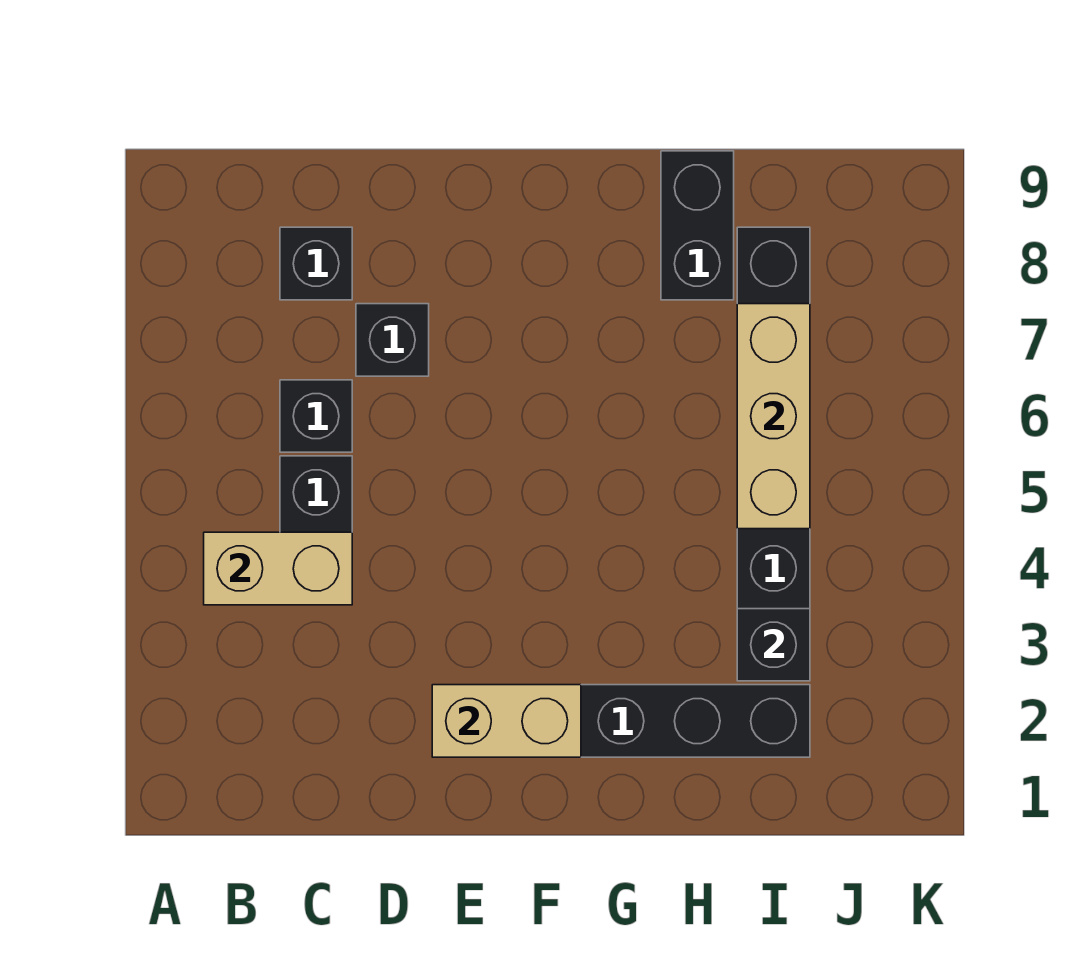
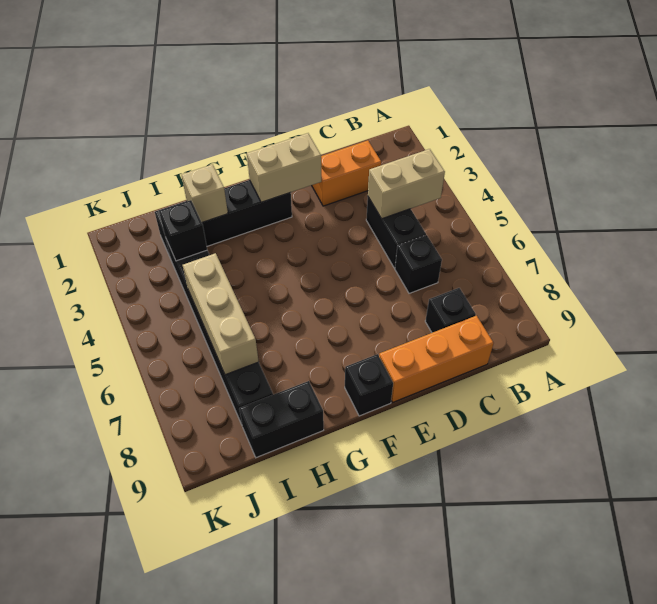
none -> orange 1x2 brick [312,141,381,206]
none -> orange 1x3 brick [379,316,494,403]
black 1x1 brick [356,304,429,376] -> black 1x1 brick moved to [345,354,393,416]
none -> tan 1x1 brick [182,164,228,222]
black 1x2 brick [661,151,734,300] -> black 1x2 brick turned to [239,381,324,458]

